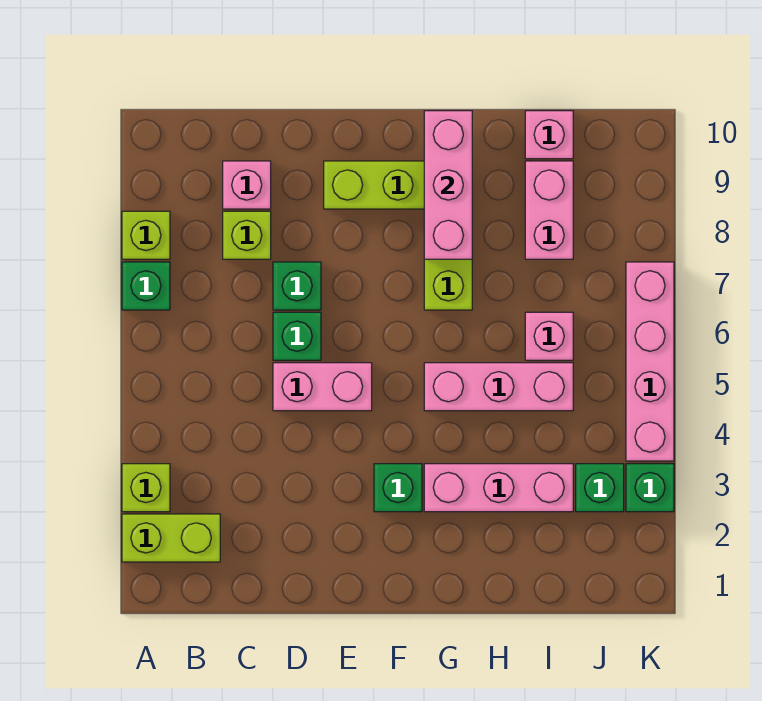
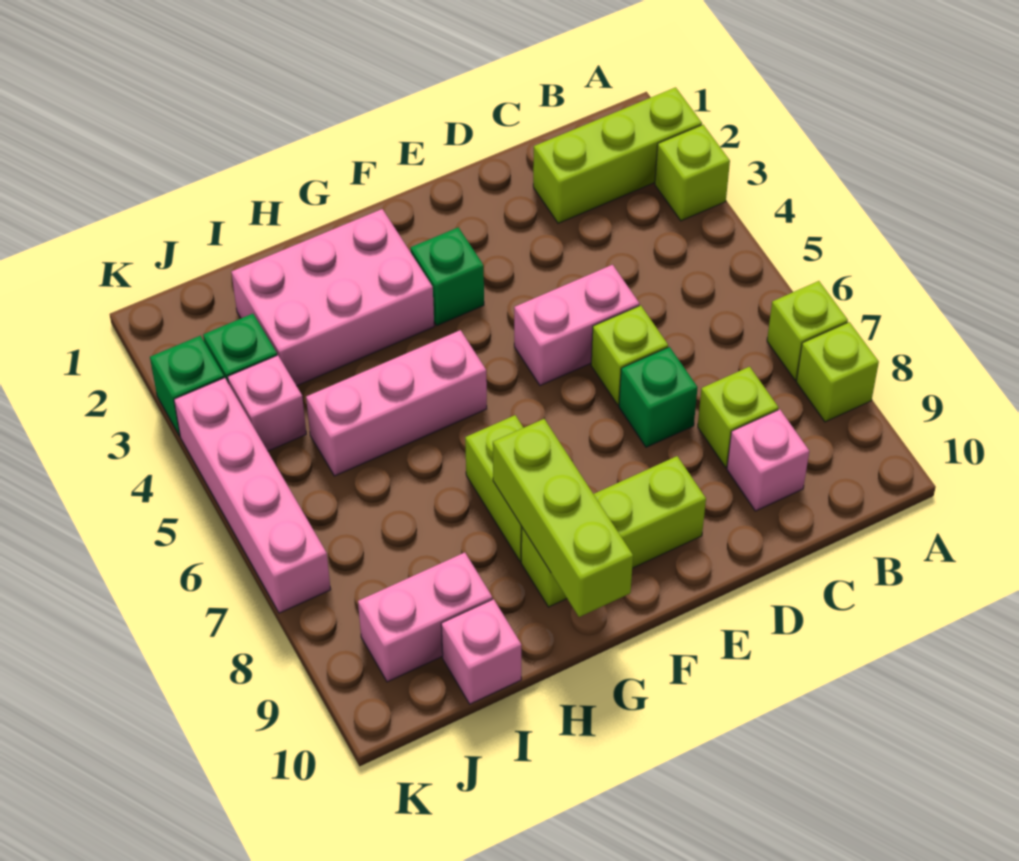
lime 1x2 brick [122,514,220,562] -> lime 1x3 brick [533,87,702,223]
green 1x1 brick [122,262,170,310] -> lime 1x1 brick [767,281,848,380]
green 1x1 brick [273,312,321,360] -> lime 1x1 brick [591,305,668,405]
pink 1x3 brick [424,464,573,512] -> pink 2x3 brick [231,209,434,386]
pink 1x3 brick [424,111,472,259] -> lime 1x3 brick [493,419,633,617]
pink 1x1 brick [525,312,573,360] -> pink 1x1 brick moved to [228,355,306,451]
pink 1x2 brick [525,161,573,259] -> pink 1x2 brick turned to [358,552,492,682]

